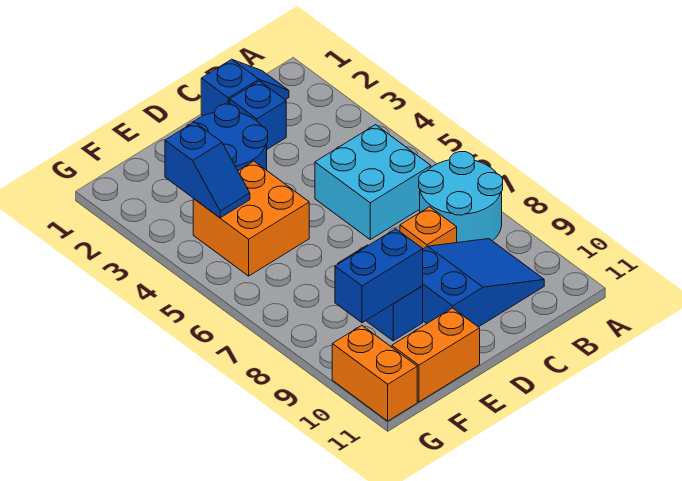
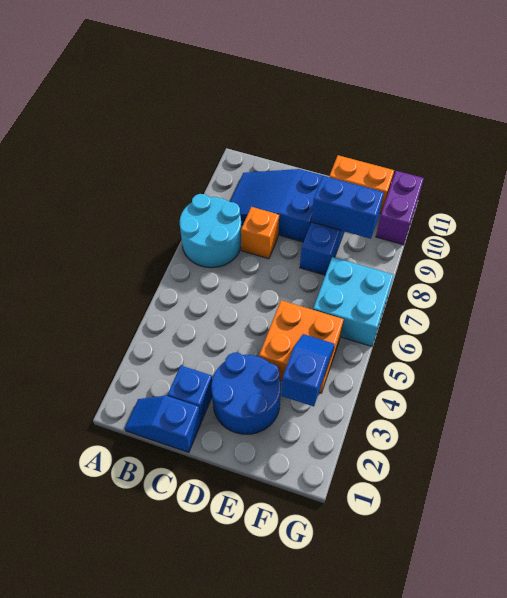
cyan 2x2 brick [315,125,431,239] -> cyan 2x2 brick moved to [313,257,394,346]
orange 1x2 brick [332,326,417,421] -> purple 1x2 brick [376,171,424,245]

